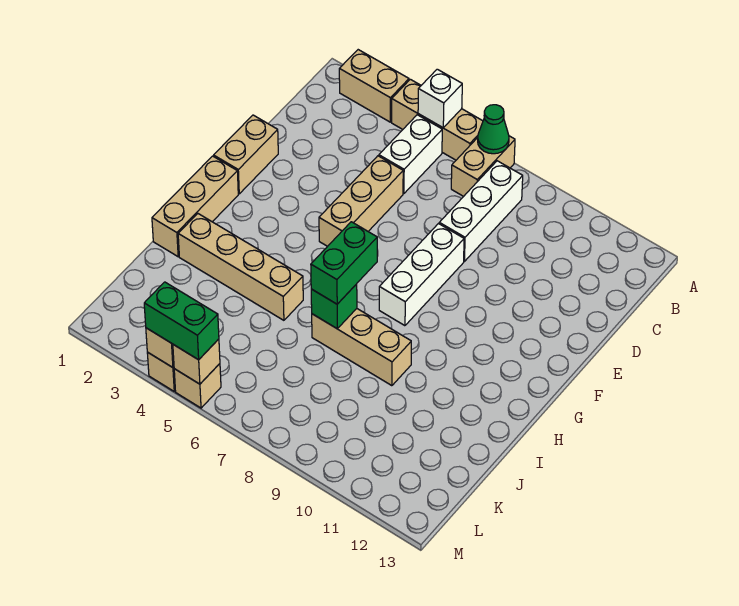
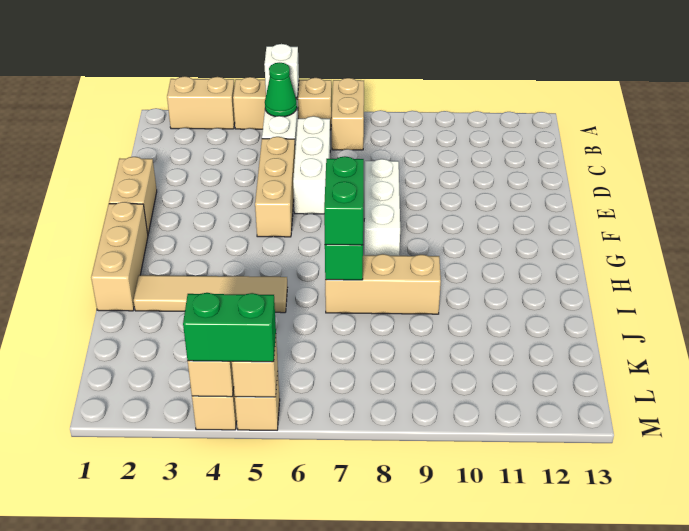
green 1x1 cone [478,105,509,154] -> green 1x1 cone moved to [265,63,297,117]
white 1x3 brick [439,161,523,261] -> white 1x3 brick moved to [293,116,330,214]
tan 1x4 brick [178,214,303,320] -> tan 1x4 tile [134,275,287,313]

